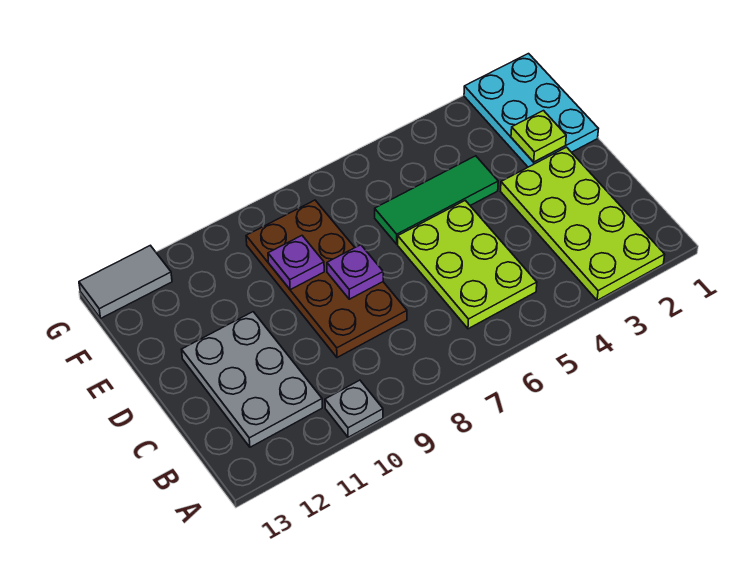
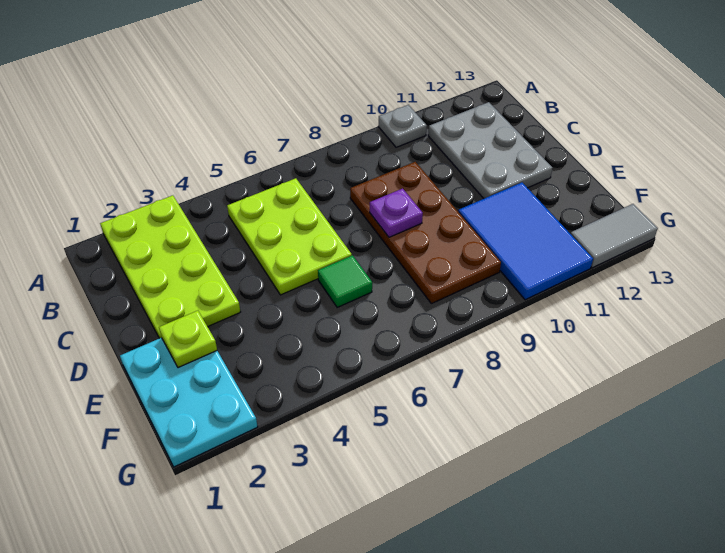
green 1x3 tile [375,156,498,244] -> green 1x1 tile [318,255,372,307]
purple 1x1 plate [268,236,324,290] -> none
none -> blue 2x3 tile [458,183,593,300]

